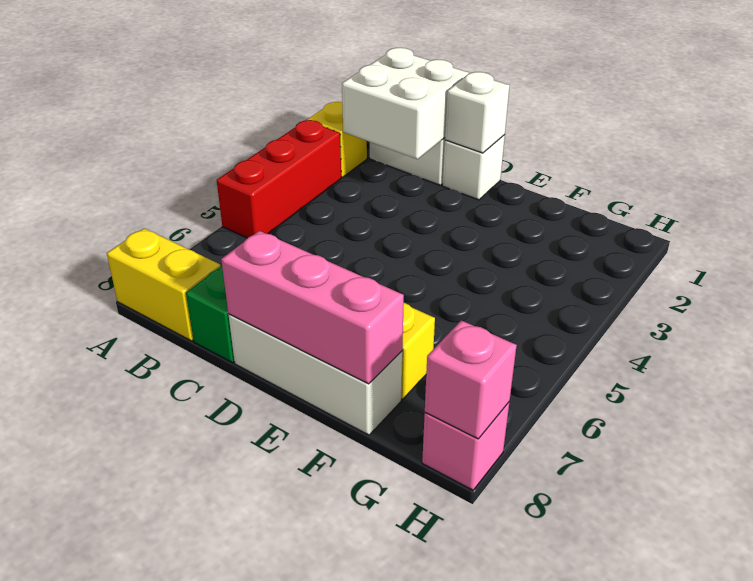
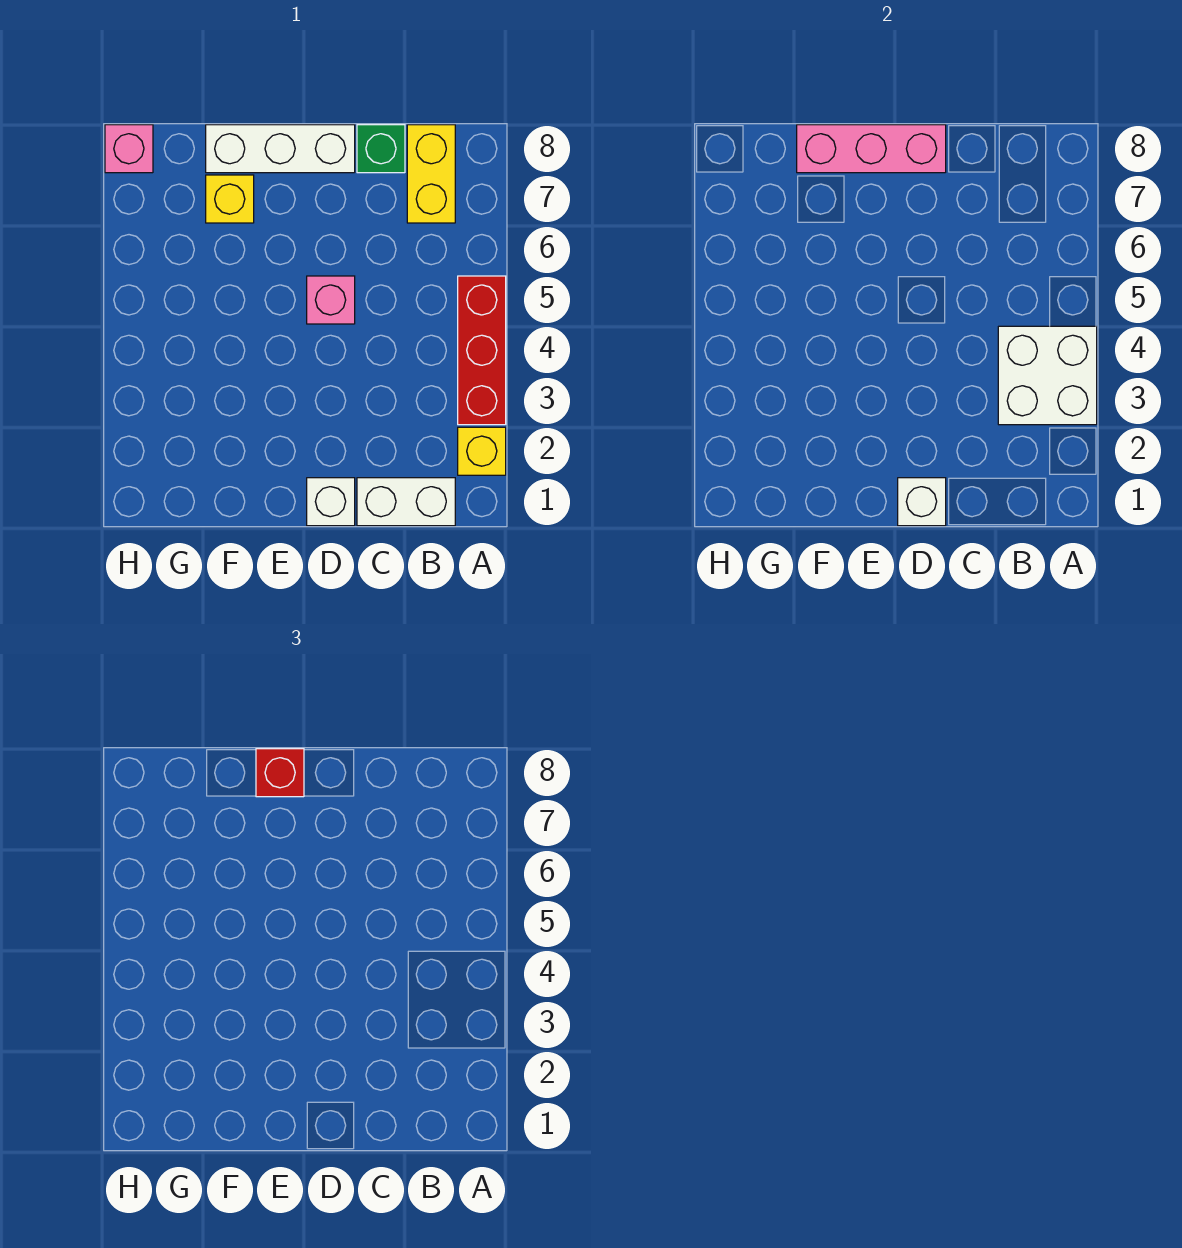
yellow 1x2 brick [107,228,220,341] -> yellow 1x2 brick turned to [407,125,455,223]
white 2x2 brick [342,48,469,159] -> white 2x2 brick moved to [998,326,1097,425]
none -> red 1x1 brick [256,749,304,797]
pink 1x1 brick [425,320,517,439] -> pink 1x1 brick moved to [307,276,355,324]

